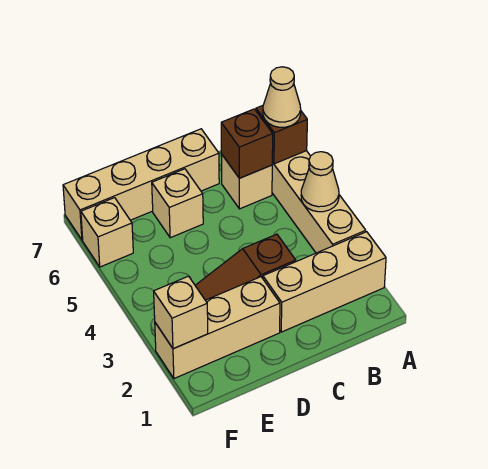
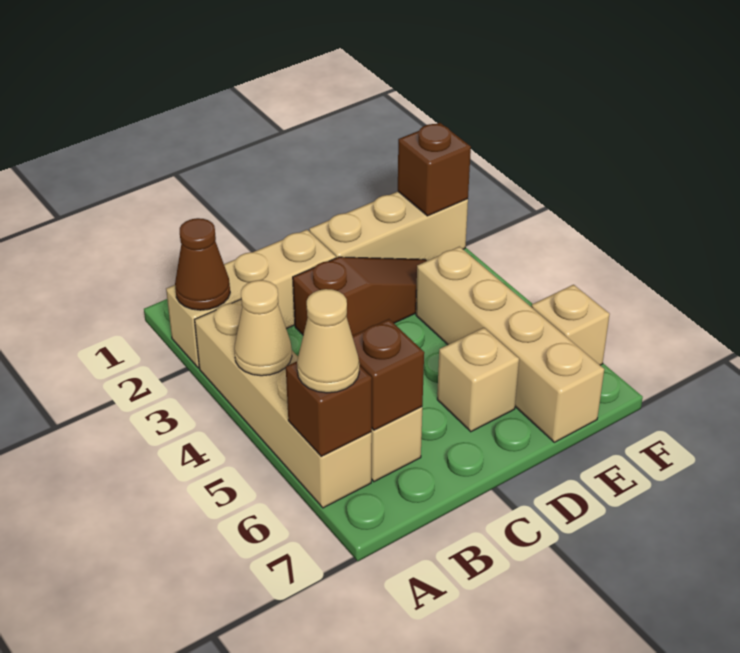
none -> brown 1x1 cone [175,218,230,310]
tan 1x4 brick [63,129,219,240] -> tan 1x4 brick turned to [416,247,604,442]
tan 1x1 brick [154,276,208,349] -> brown 1x1 brick [398,123,471,216]

